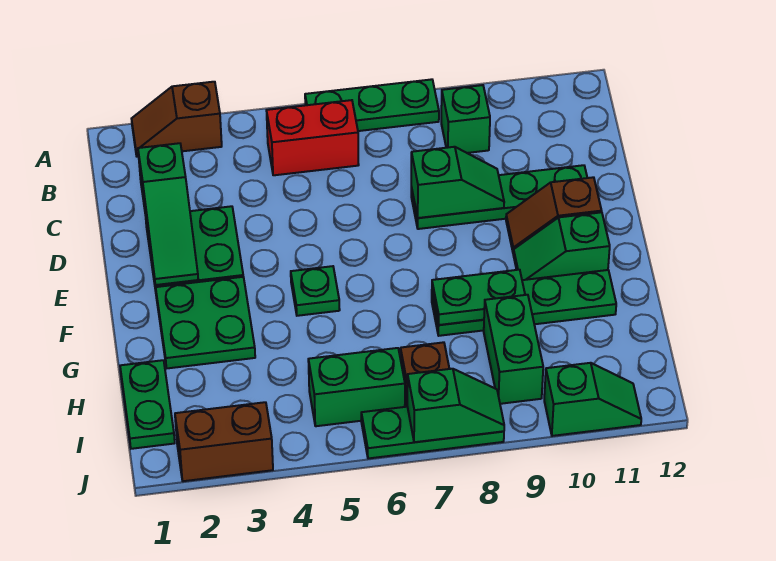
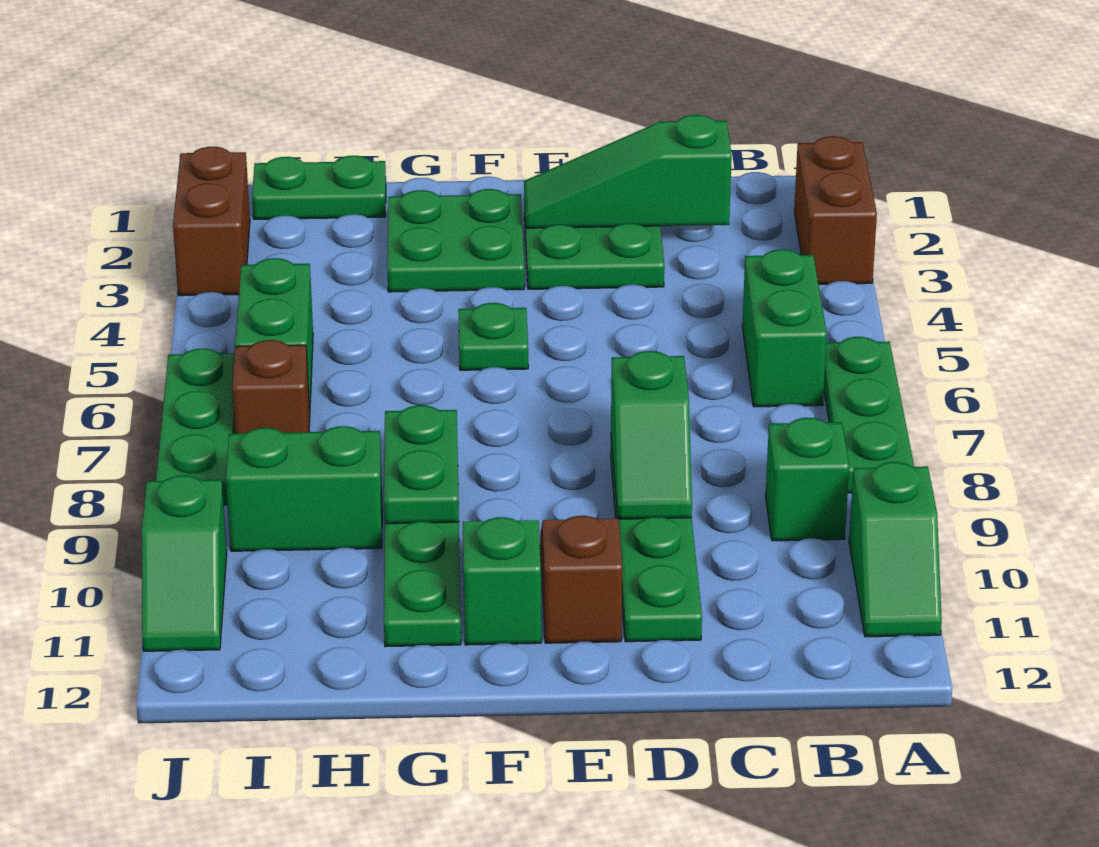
brown 1x2 slope [132,82,222,157] -> brown 1x2 brick [794,136,877,284]
red 1x2 brick [266,100,359,175] -> green 1x2 brick [742,250,827,407]
green 1x2 slope [407,369,504,442] -> green 1x2 slope moved to [849,462,942,637]

